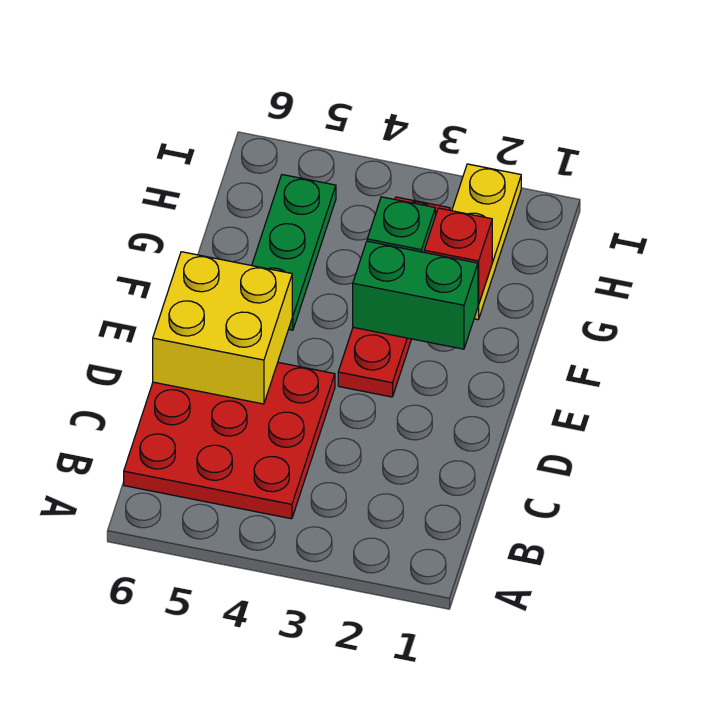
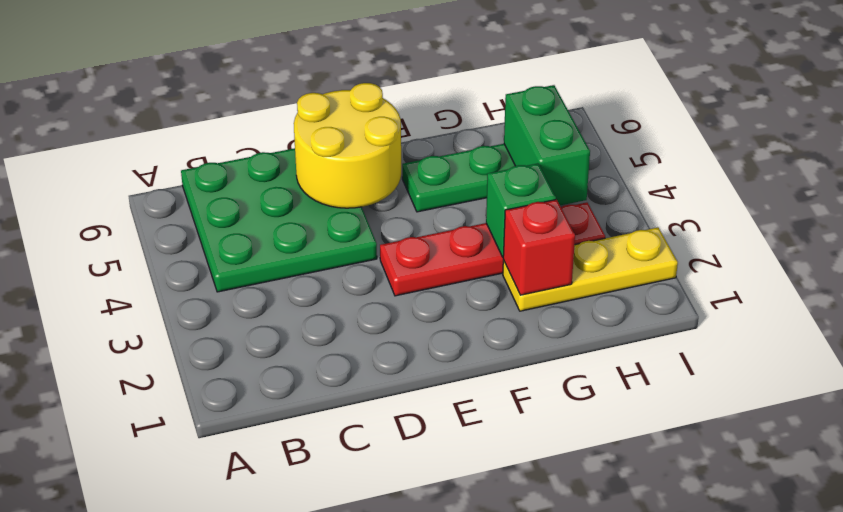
red 3x3 plate [124,363,335,519] -> green 3x3 plate [181,148,377,292]
yellow 2x2 brick [153,252,292,404] -> yellow 2x2 round brick [294,83,401,208]
green 1x2 brick [353,241,478,349] -> green 1x2 brick moved to [504,85,590,205]

